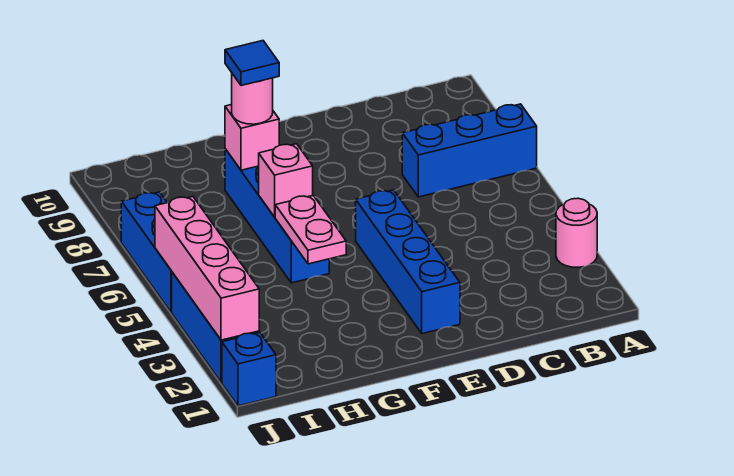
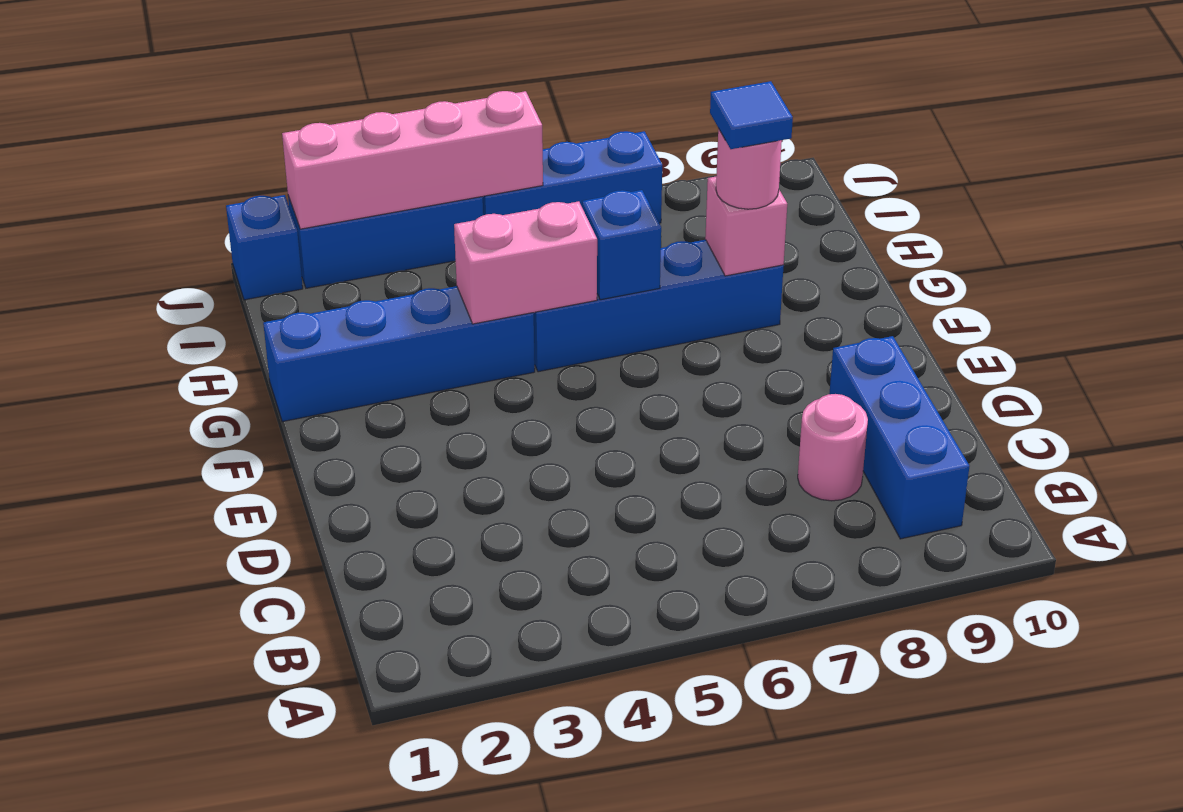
pink 1x1 round brick [556,198,597,267] -> pink 1x1 round brick moved to [798,394,868,501]
blue 1x3 brick [402,104,537,197] -> blue 1x3 brick moved to [829,336,969,539]
blue 1x4 brick [356,190,460,334] -> blue 1x4 brick moved to [263,286,535,422]
pink 1x2 plate [275,195,346,264] -> pink 1x2 brick [454,201,597,324]
pink 1x1 brick [258,144,313,217] -> blue 1x1 brick [582,190,661,300]

